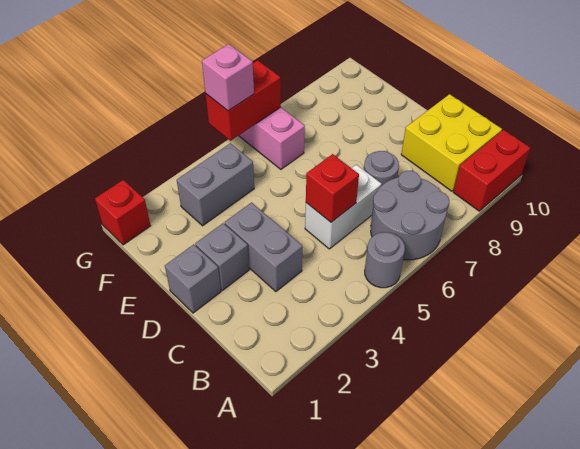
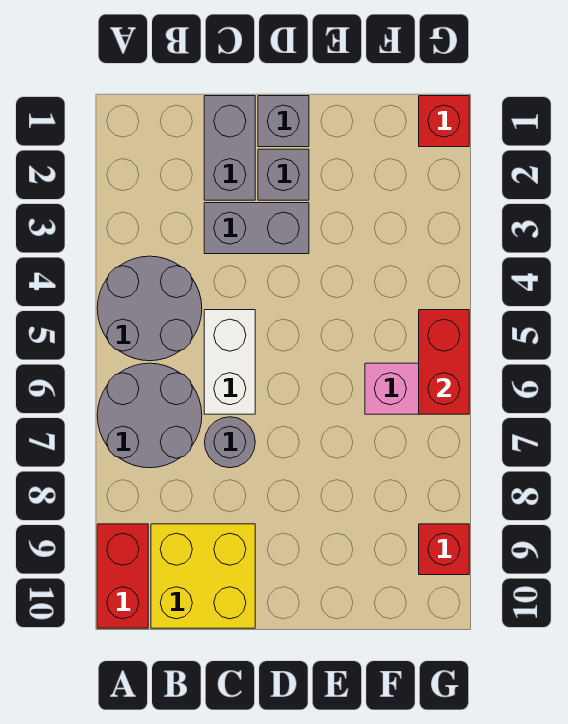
grey 1x1 round brick [365,232,405,288] -> grey 2x2 round brick [97,256,202,361]
red 1x1 brick [306,154,359,222] -> red 1x1 brick moved to [419,524,469,575]
grey 1x2 brick [177,143,254,226] -> grey 1x2 brick moved to [204,96,255,200]
pink 1x1 brick [202,44,254,111] -> none

